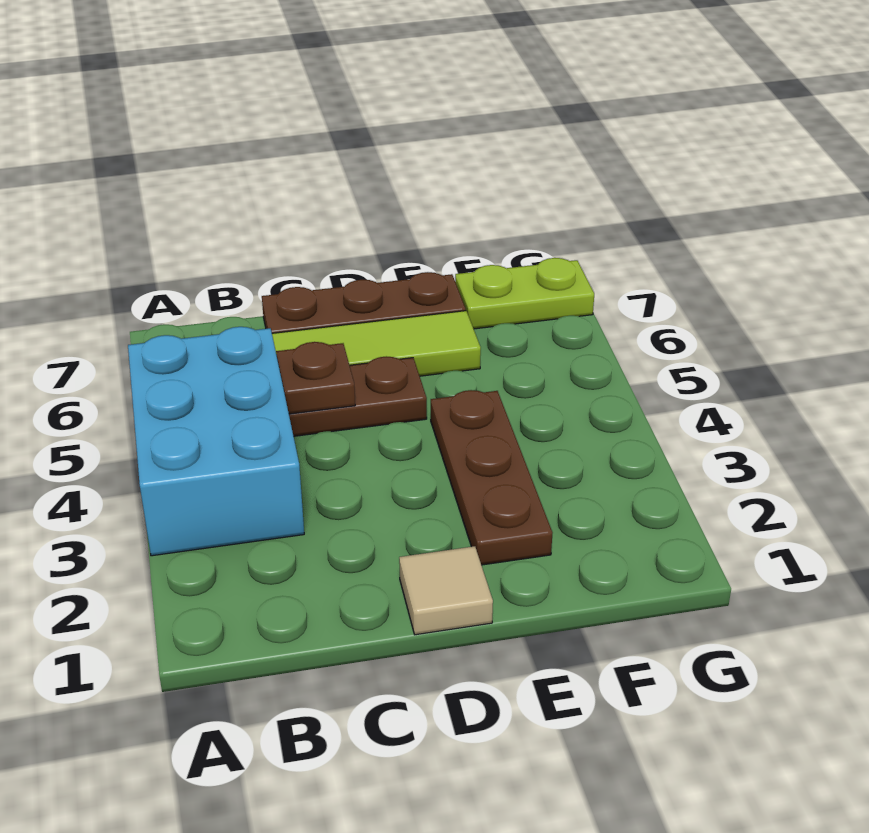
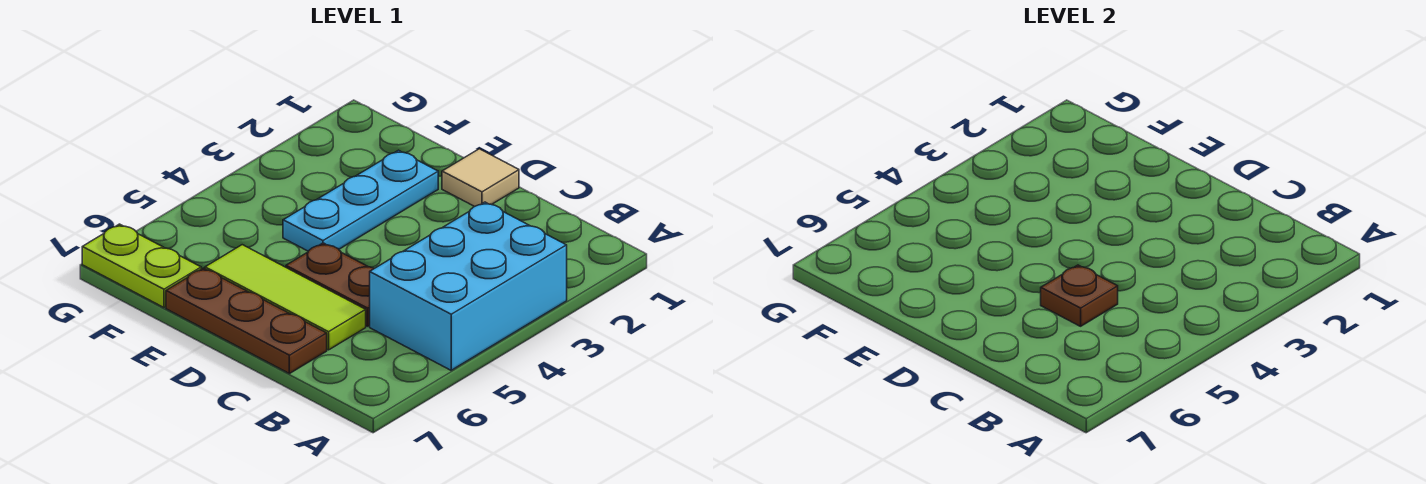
brown 1x3 plate [431,390,553,565] -> cyan 1x3 plate [283,150,438,251]

